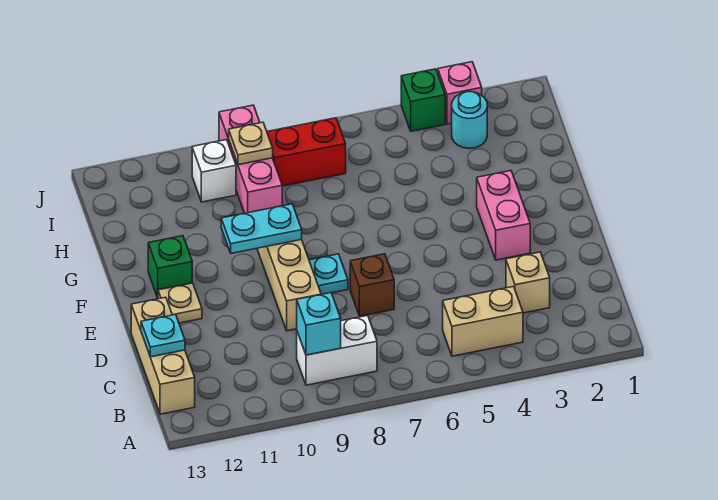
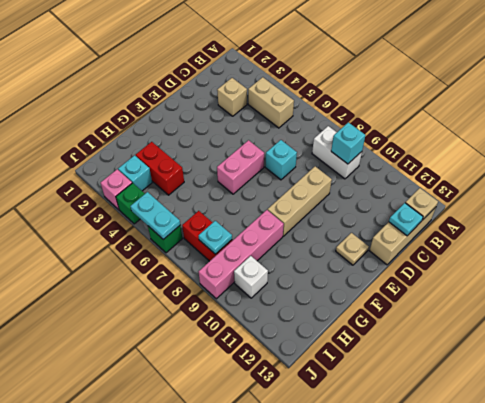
brown 1x1 brick [350,254,394,316] -> cyan 1x1 brick [265,140,297,180]
pink 1x2 brick [477,171,530,260] -> pink 1x2 brick moved to [217,140,264,194]
cyan 1x1 plate [309,254,348,294] -> cyan 1x1 plate moved to [199,221,232,254]
cyan 1x2 plate [221,204,302,253] -> cyan 1x2 plate moved to [130,192,180,240]
green 1x1 brick [148,236,192,298] -> green 1x1 brick moved to [148,225,183,253]
none -> red 1x2 brick [136,142,184,195]
pink 1x3 brick [219,105,282,213] -> pink 1x4 brick [199,210,284,299]
cyan 1x1 round brick [452,92,487,148] -> cyan 1x1 brick [118,155,152,191]
tan 1x1 plate [229,122,273,165] -> tan 1x1 plate moved to [405,188,438,220]

